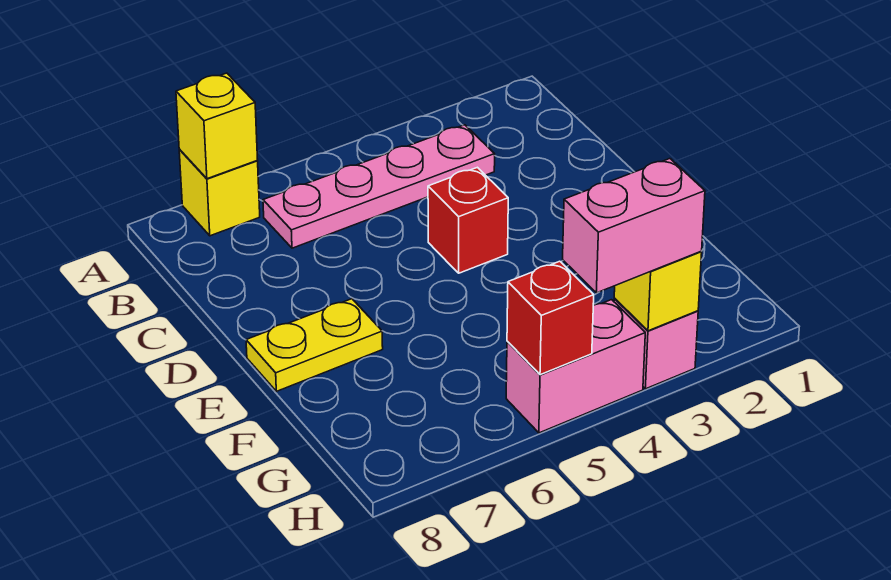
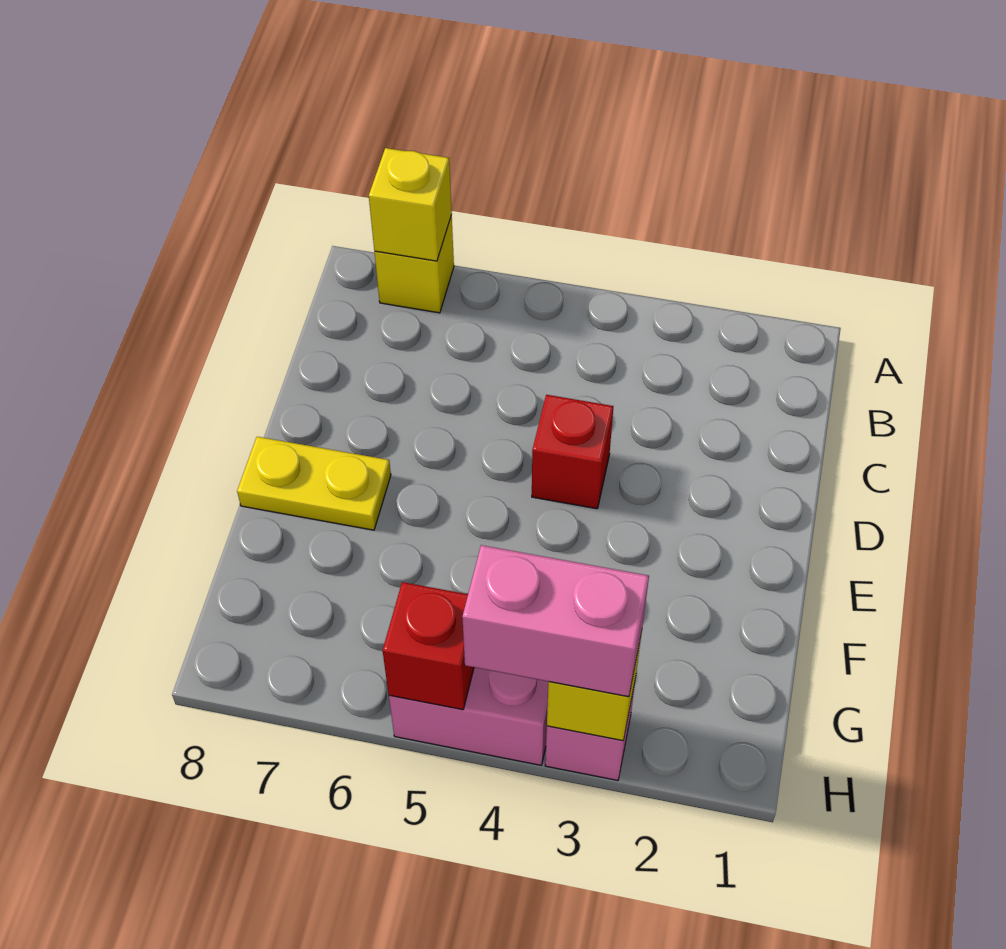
pink 1x4 plate [263,125,495,248] -> none

